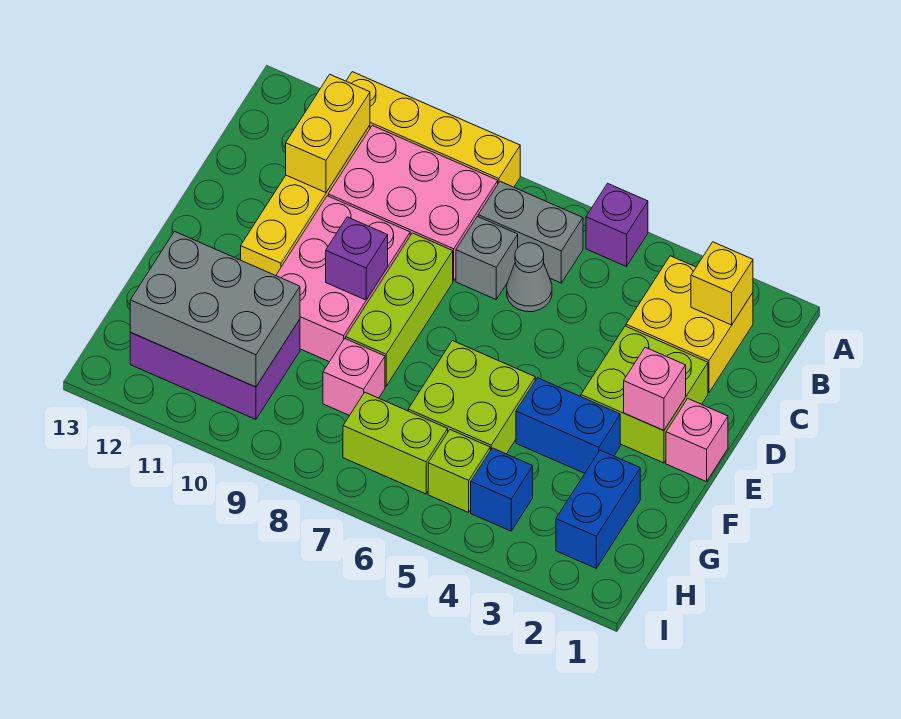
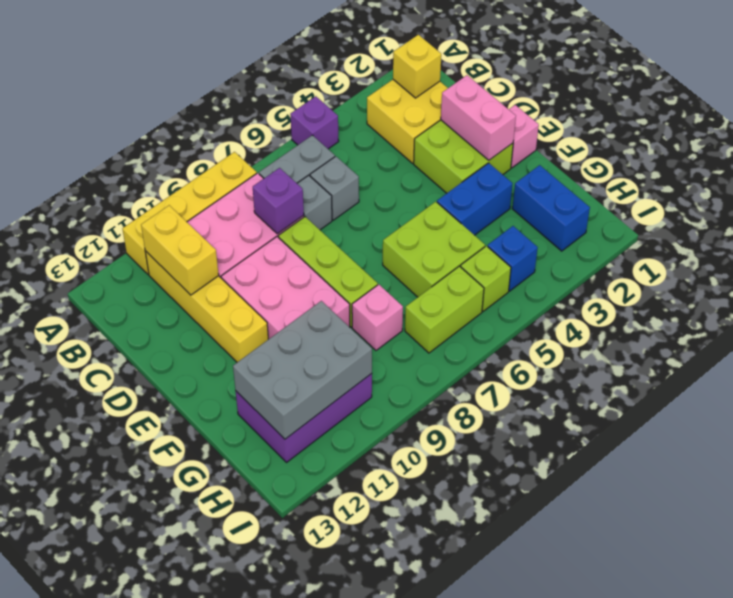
grey 1x1 cone [507,243,552,312] -> grey 1x1 brick [310,156,359,220]
pink 1x1 brick [624,347,686,430] -> pink 1x2 brick [441,75,516,160]
purple 1x1 brick [326,217,388,300] -> purple 1x1 brick moved to [253,168,304,234]

